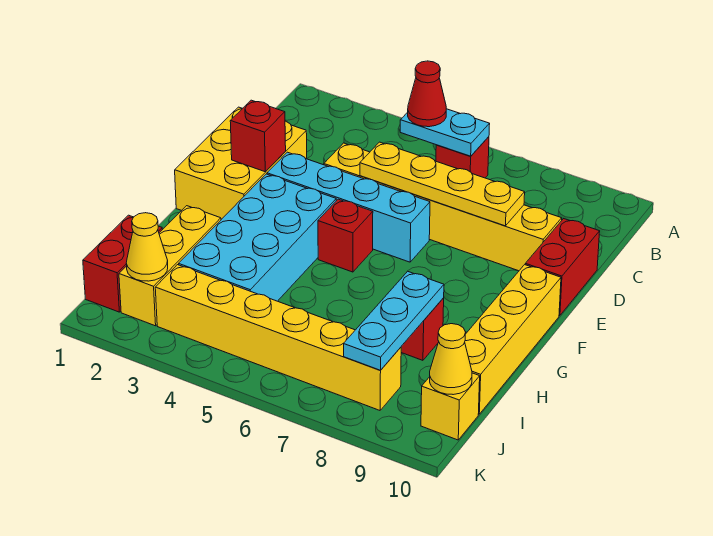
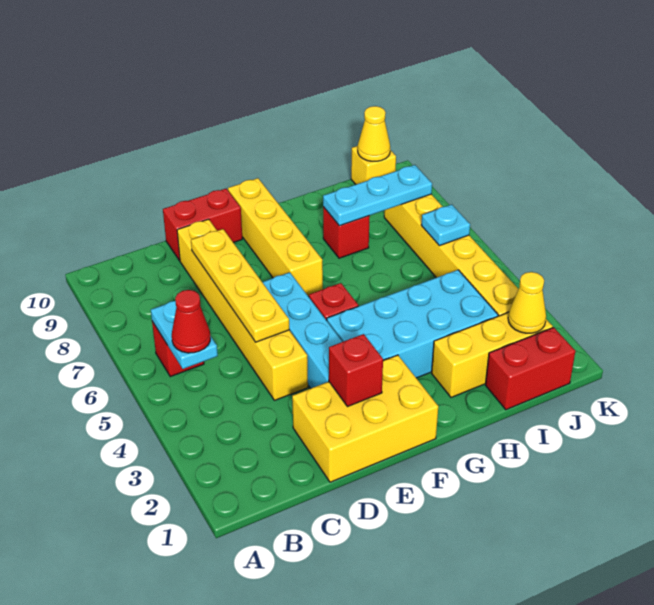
yellow 1x4 brick [465,265,561,414] -> yellow 1x4 brick turned to [228,178,323,297]
none -> cyan 1x1 plate [421,205,470,246]

